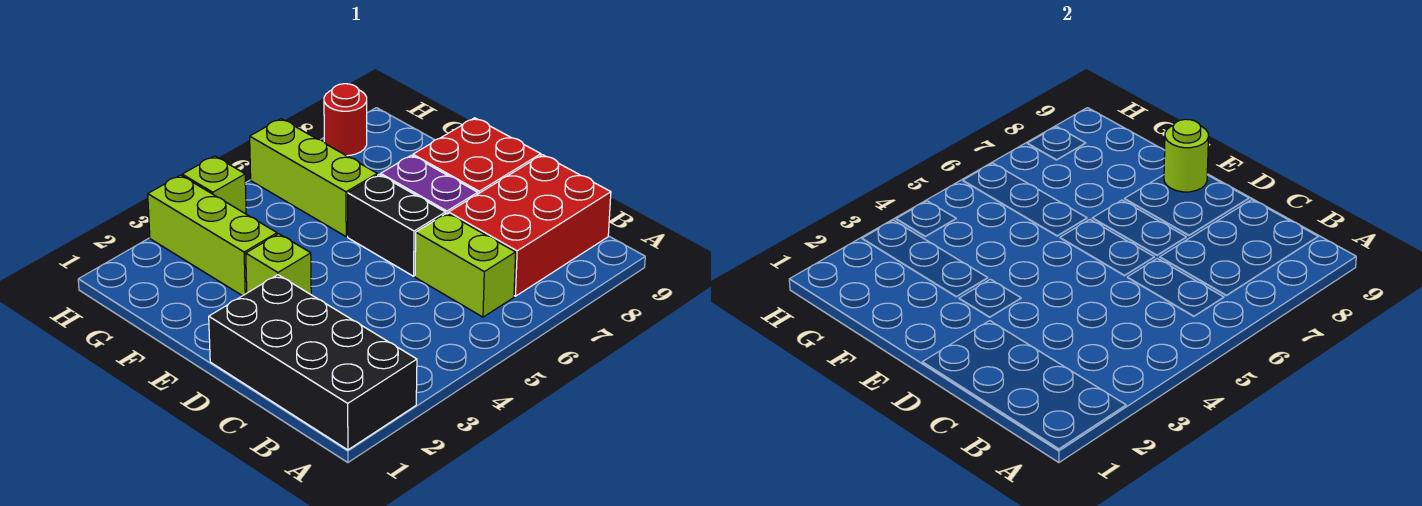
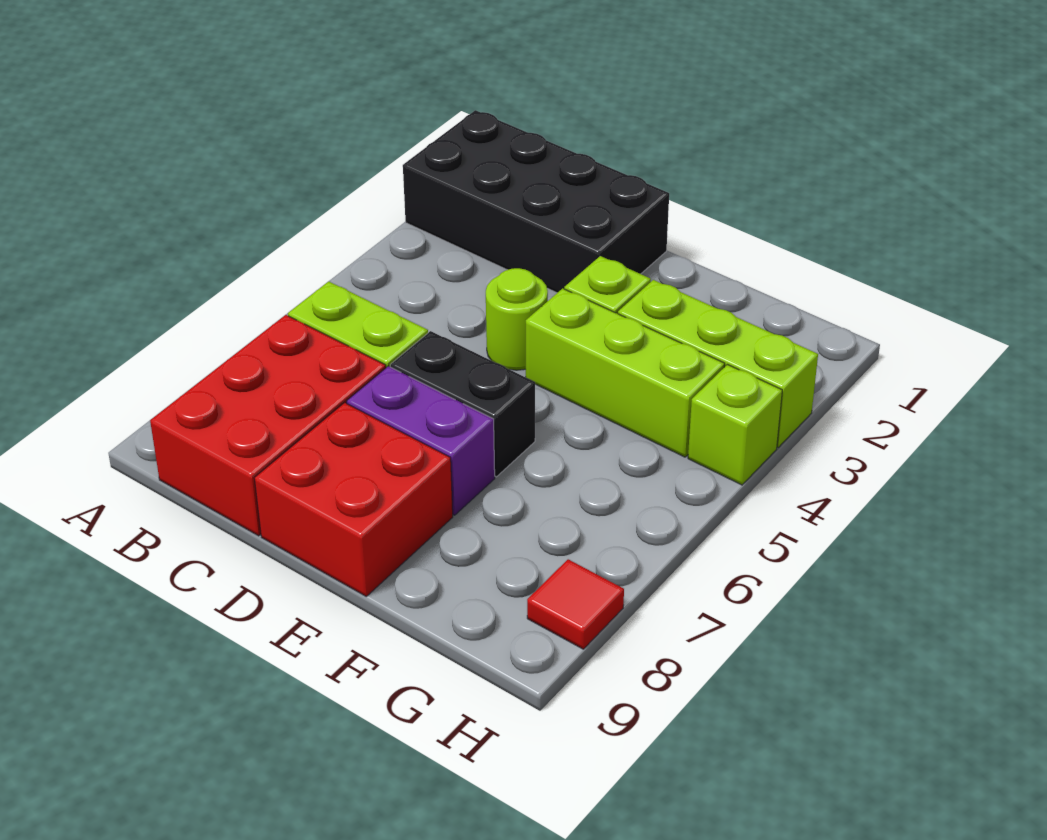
lime 1x1 round brick [1164,119,1208,192] -> lime 1x1 round brick moved to [486,268,548,370]
lime 1x3 brick [250,119,377,236] -> lime 1x3 brick moved to [526,288,725,457]
red 1x1 round brick [324,84,367,156] -> red 1x1 tile [527,559,624,649]

